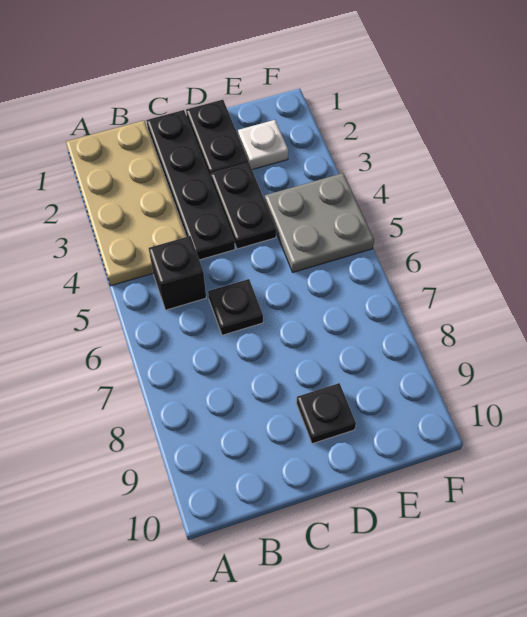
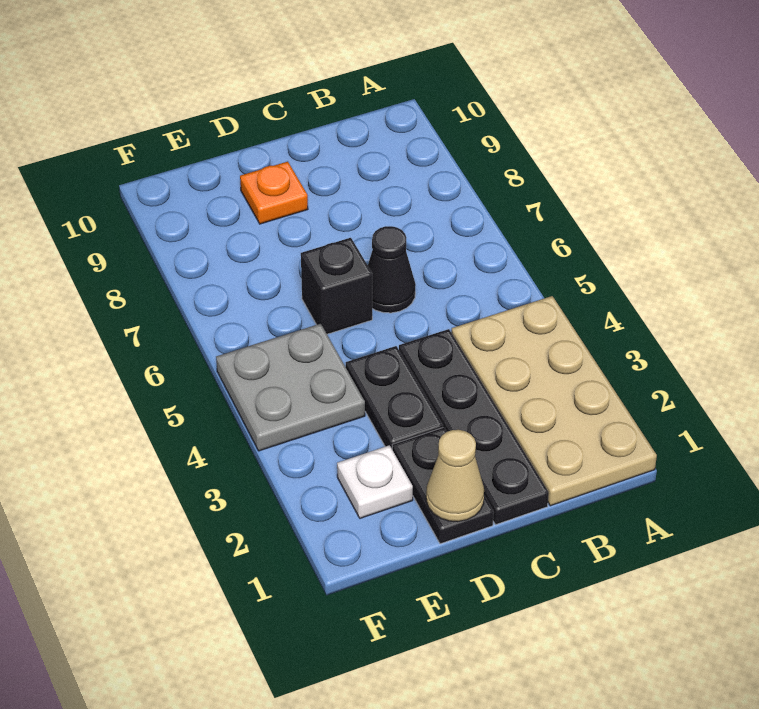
black 1x1 brick [149,236,206,310] -> black 1x1 brick moved to [301,238,372,334]
black 1x1 plate [208,279,263,335] -> black 1x1 cone [368,226,416,313]
none -> tan 1x1 cone [426,430,484,522]
black 1x1 plate [296,383,356,444] -> orange 1x1 plate [240,162,308,224]

